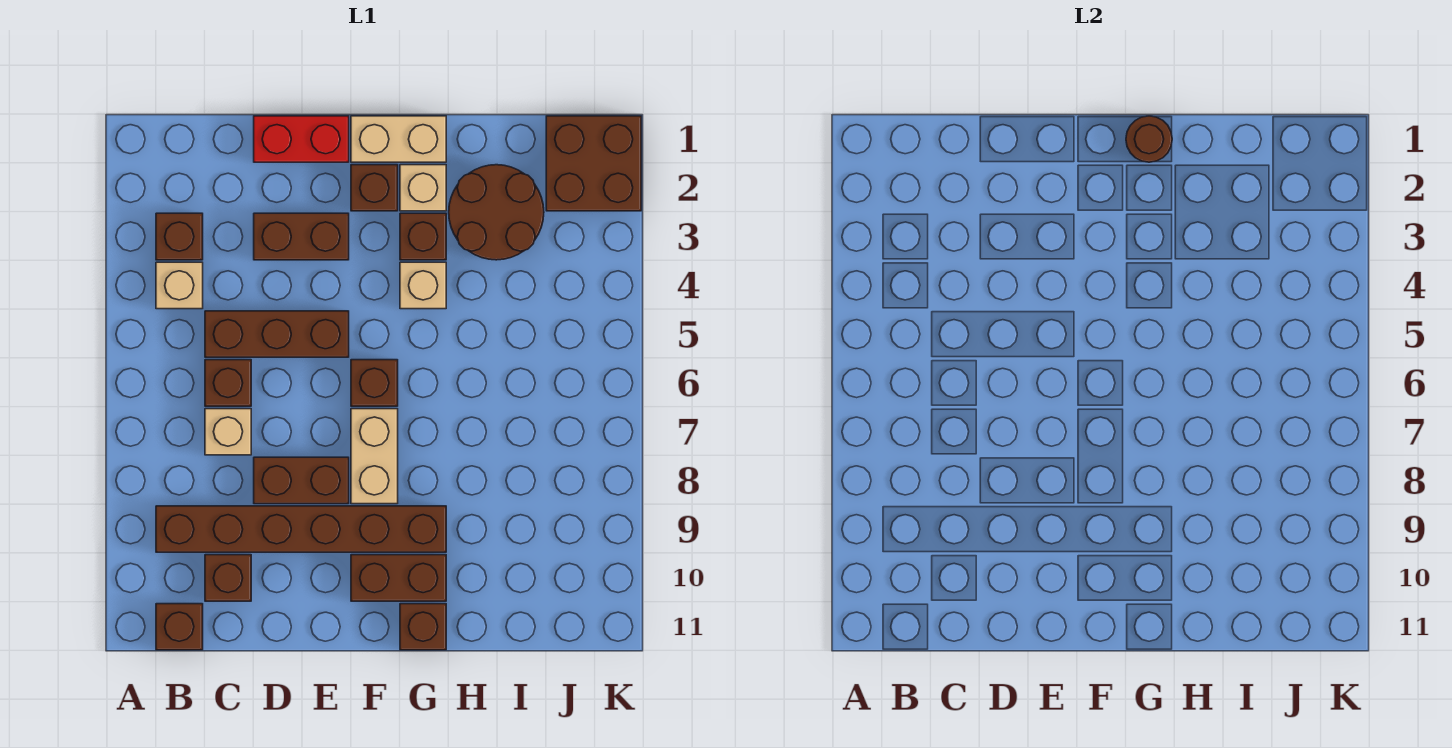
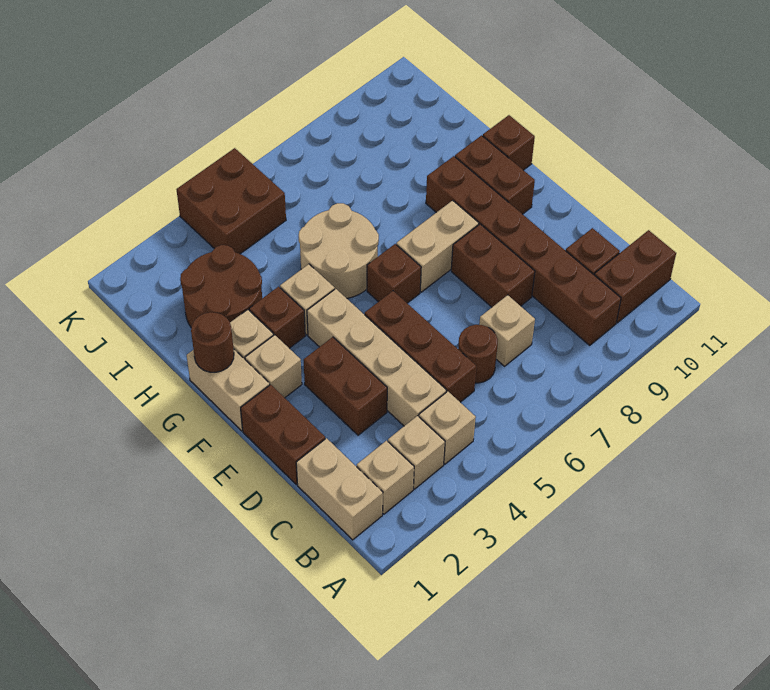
none -> tan 1x2 brick [296,438,383,540]
none -> tan 1x1 brick [357,441,414,514]
brown 1x1 brick [156,213,203,260] -> tan 1x1 brick [388,416,445,489]
brown 1x1 brick [156,604,203,650] -> brown 1x2 brick [595,230,676,323]
none -> tan 1x4 brick [307,289,446,426]
brown 1x1 brick [205,360,251,406] -> brown 1x1 round brick [458,325,498,383]
red 1x2 brick [254,116,349,162] -> brown 1x2 brick [241,385,325,484]
brown 1x1 brick [351,165,398,211] -> tan 1x1 brick [245,335,302,398]
none -> tan 2x2 round brick [299,203,379,298]
brown 2x2 brick [546,116,641,211] -> brown 2x2 brick moved to [176,148,286,254]

